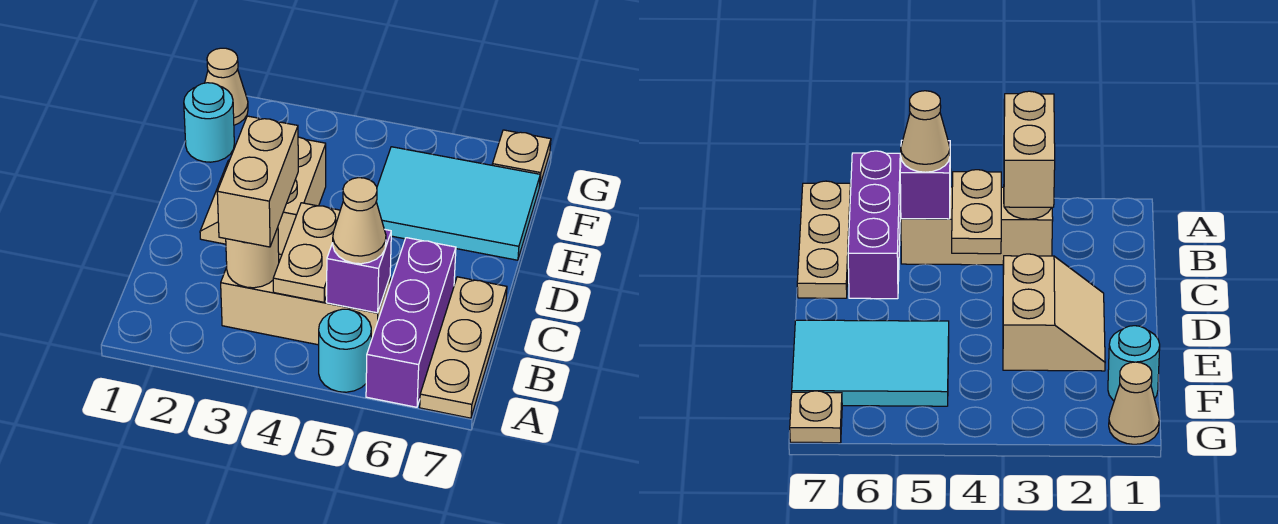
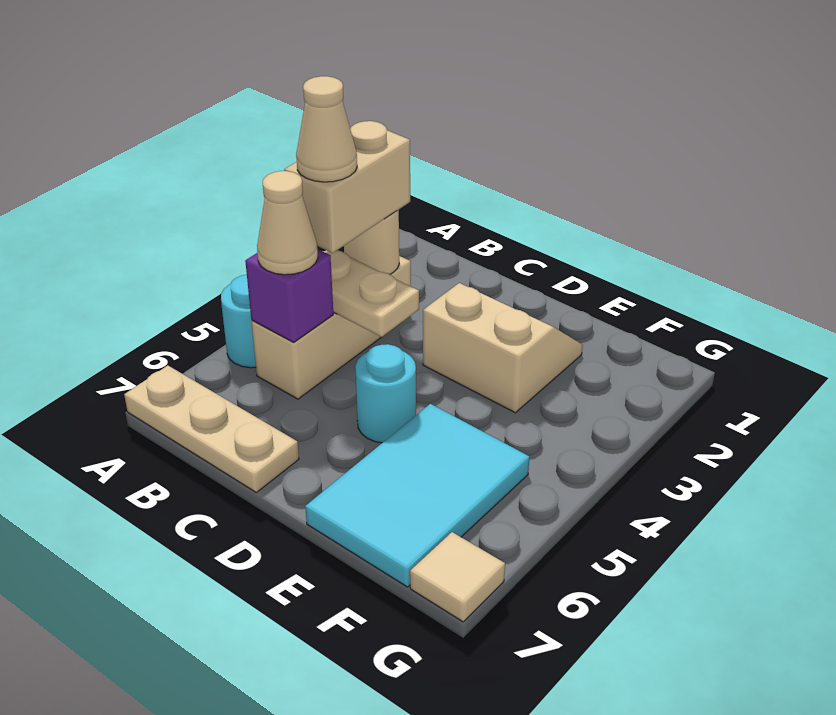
purple 1x3 brick [366,238,456,407] -> none
tan 1x2 brick [217,116,298,247] -> tan 1x2 brick turned to [284,121,410,253]
cyan 1x1 round brick [184,83,234,162] -> cyan 1x1 round brick moved to [355,344,416,443]
tan 1x1 cone [205,48,248,125] -> tan 1x1 cone moved to [296,76,357,182]
tan 1x1 plate [492,130,551,187] -> tan 1x1 tile [410,532,505,622]

